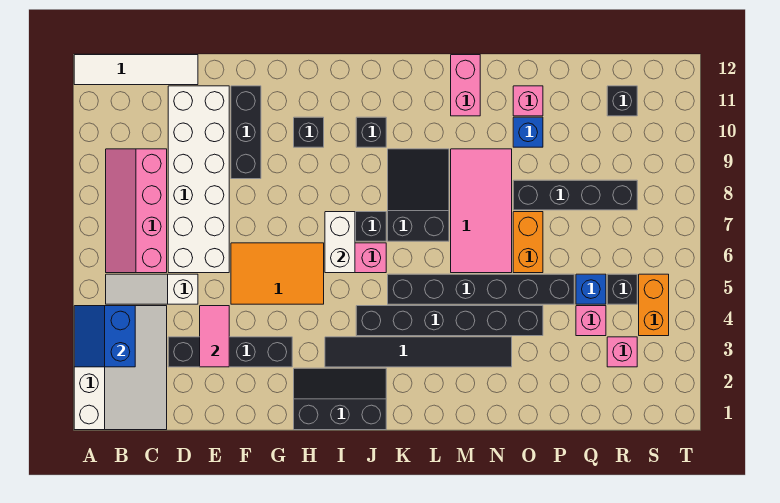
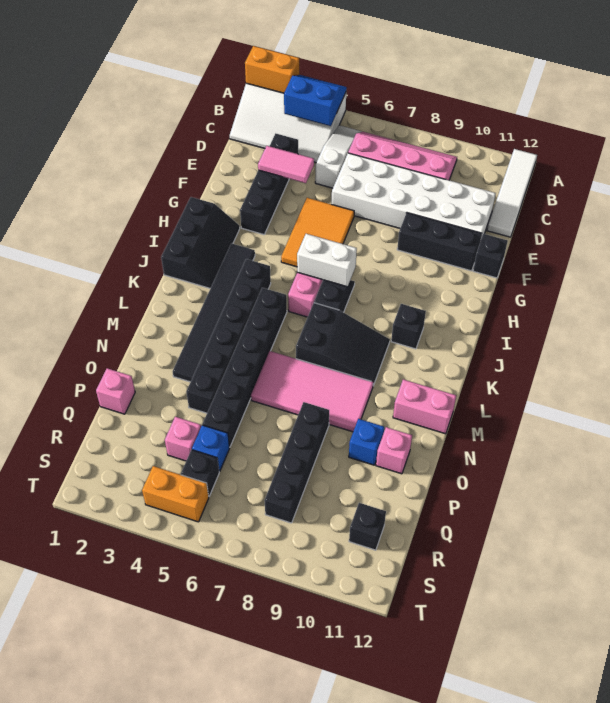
black 1x1 brick [294,117,324,147] -> black 1x1 brick moved to [473,234,507,278]
orange 1x2 brick [513,212,543,273] -> orange 1x2 brick moved to [245,46,299,93]
pink 1x1 brick [607,337,637,367] -> pink 1x1 brick moved to [96,368,135,414]

